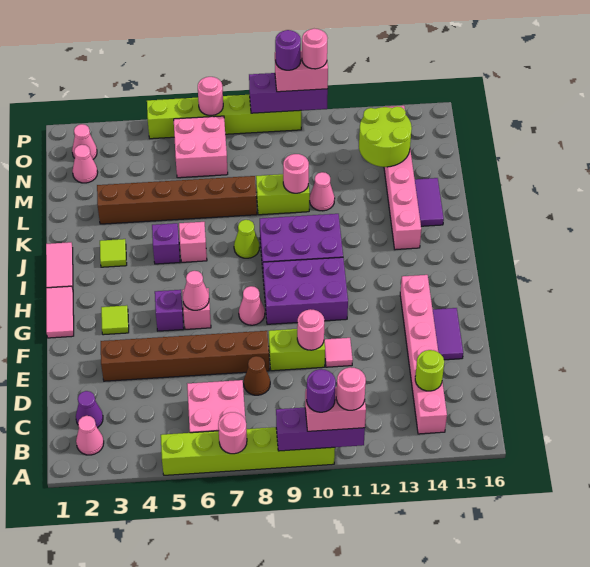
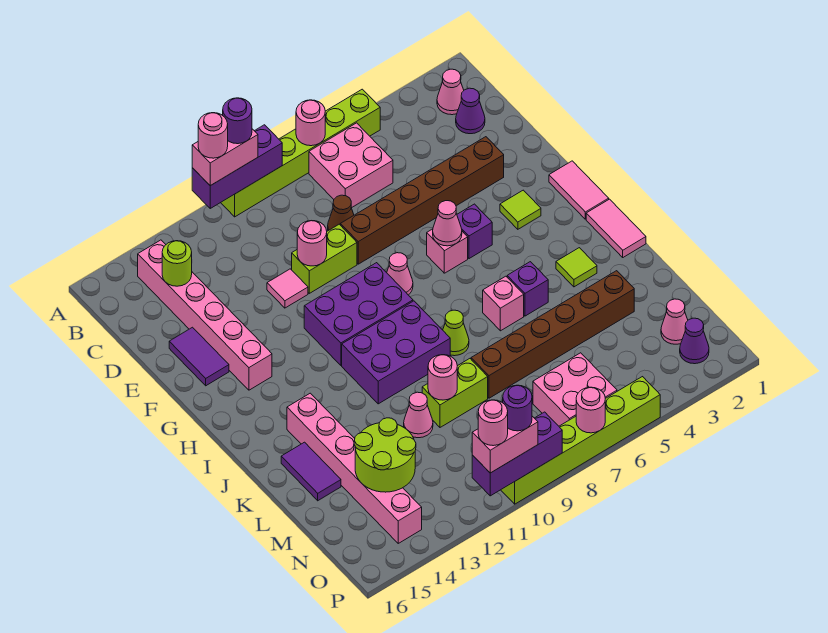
pink 1x1 cone [72,124,97,159] -> purple 1x1 cone [680,318,709,364]

